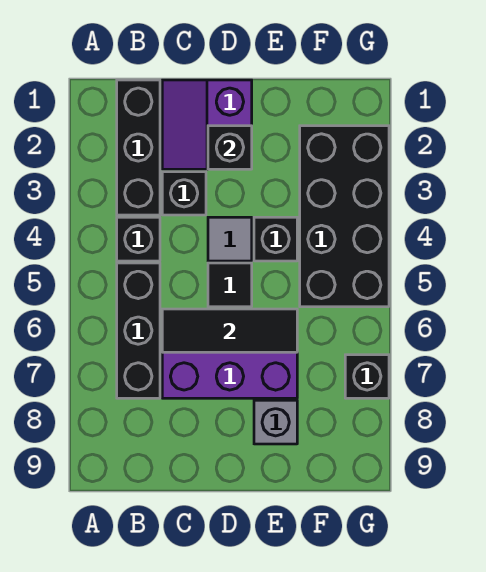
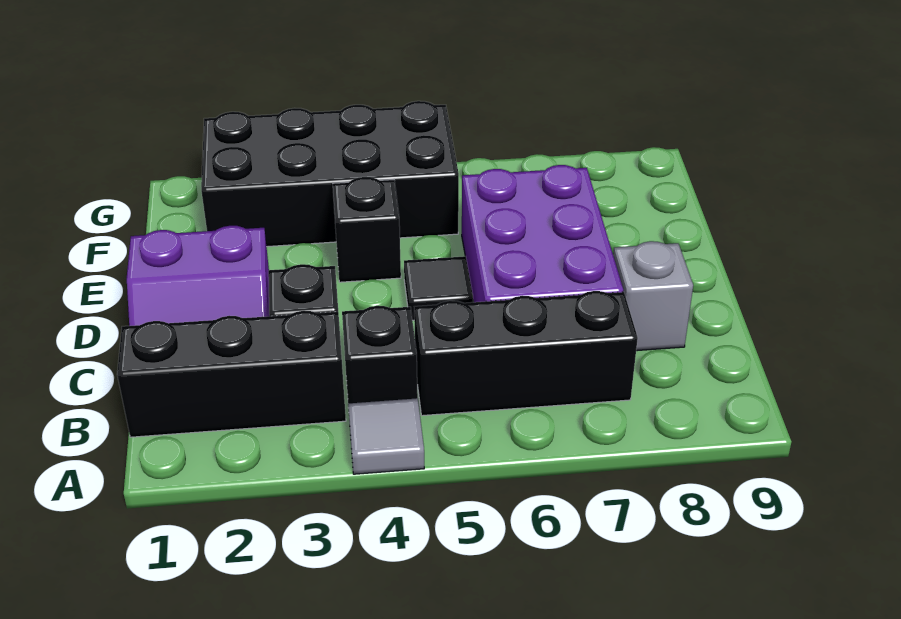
black 1x3 tile [162,309,297,352] -> none
black 1x1 brick [208,126,252,169] -> none
grey 1x1 tile [208,217,252,261] -> grey 1x1 tile moved to [348,398,424,474]
grey 1x1 brick [254,400,297,444] -> grey 1x1 brick moved to [613,241,693,351]
black 1x1 brick [345,355,389,398] -> none

